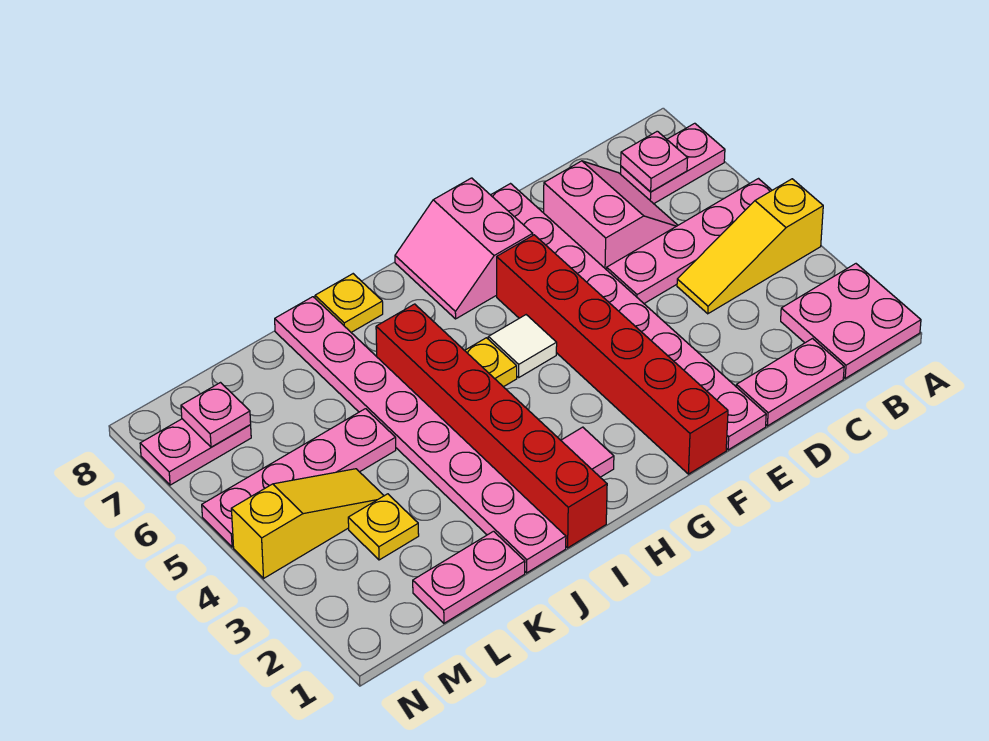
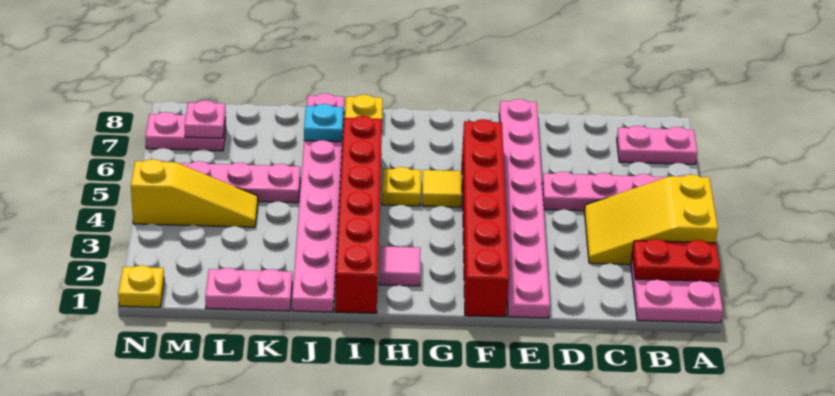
none -> red 1x2 plate [632,239,720,281]
yellow 1x3 slope [677,179,823,314] -> yellow 2x3 slope [584,175,718,264]
pink 1x1 plate [621,131,688,192] -> none
pink 1x2 plate [736,339,844,426] -> none
pink 2x2 slope [544,161,678,270] -> none
pink 2x2 slope [395,178,533,319] -> none
white 1x1 tile [488,315,557,377] -> yellow 1x1 tile [422,170,462,207]
none -> cyan 1x1 plate [304,104,343,142]
yellow 1x1 plate [348,494,419,560] -> yellow 1x1 plate moved to [118,265,164,307]

